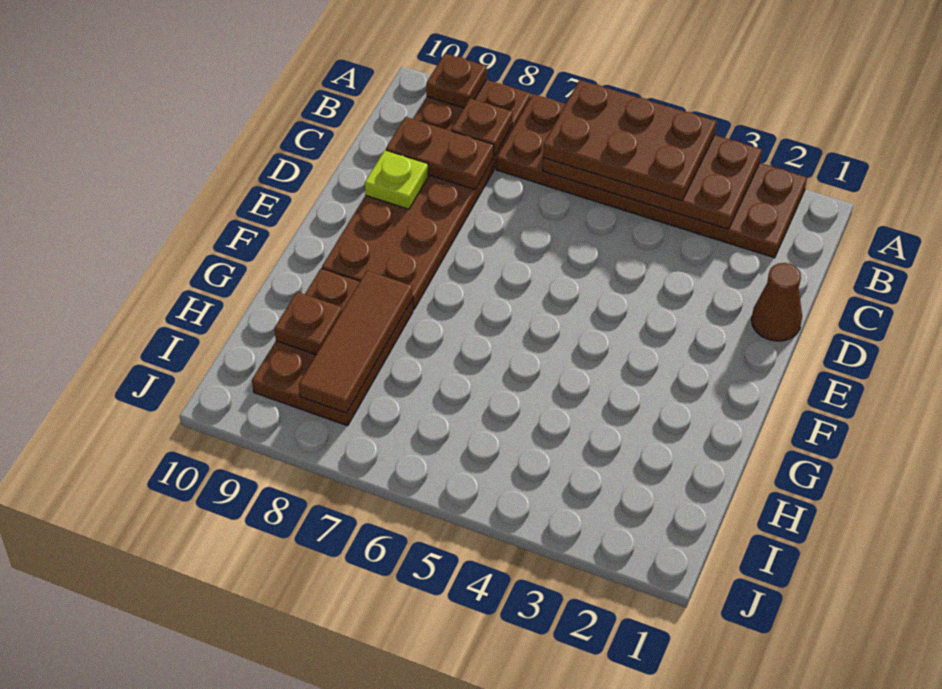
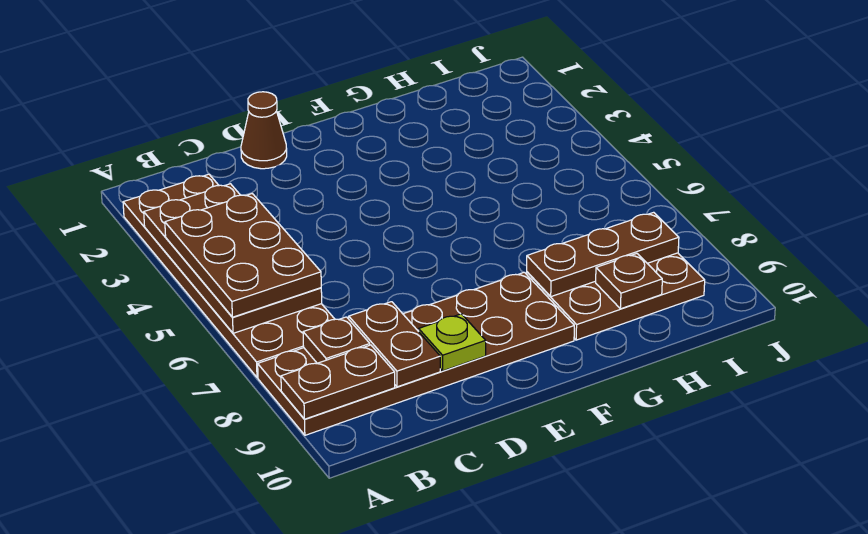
brown 1x1 plate [426,54,487,108] -> brown 1x2 plate [281,345,395,419]
brown 1x3 tile [299,271,413,413] -> brown 1x3 plate [527,212,679,297]

